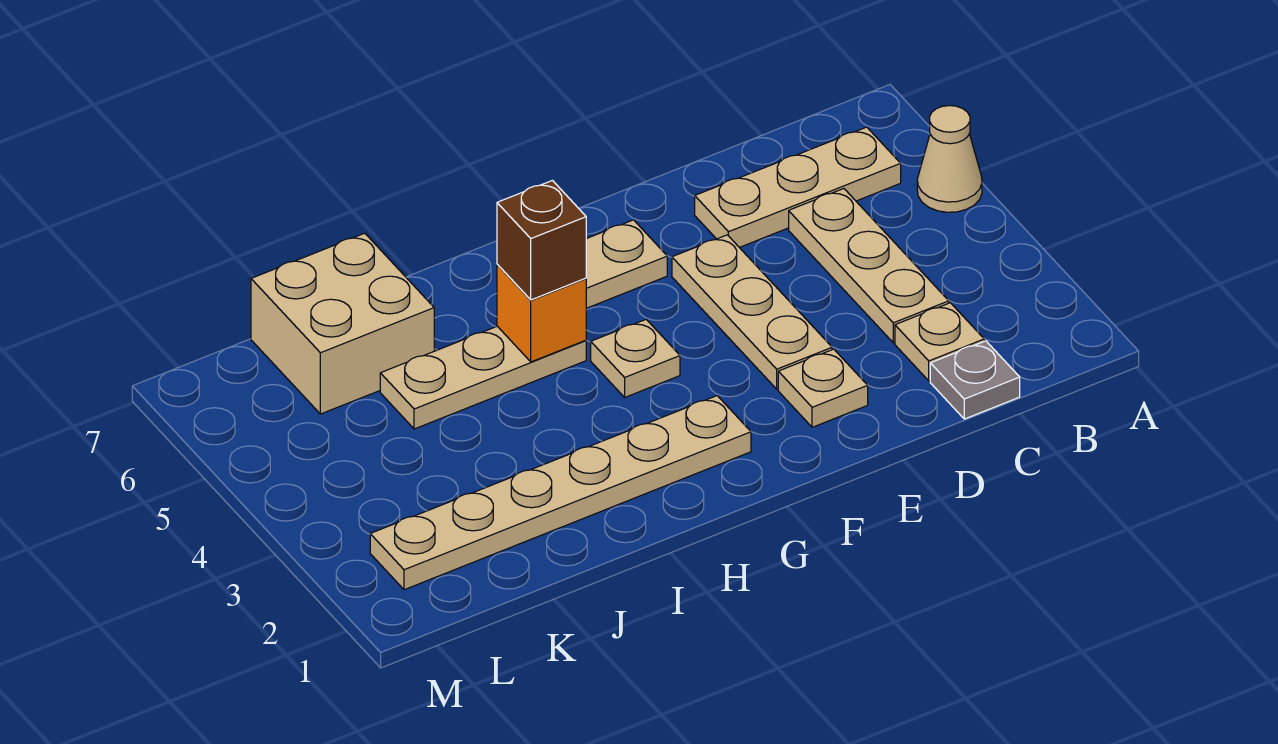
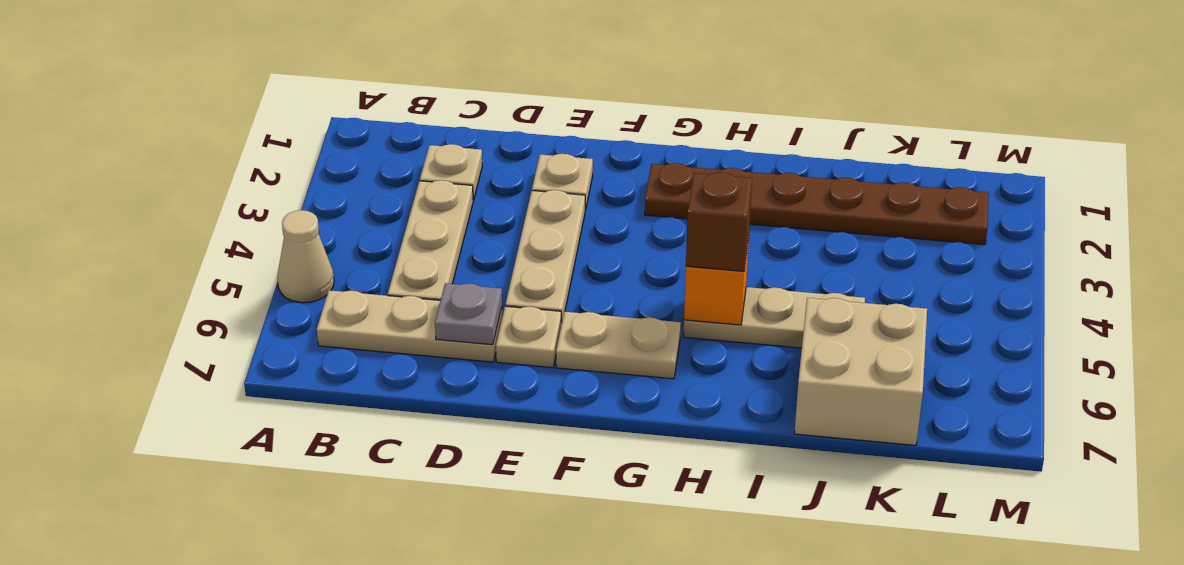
grey 1x1 plate [930,341,1020,419] -> grey 1x1 plate moved to [435,283,502,345]
tan 1x6 plate [370,396,751,590] -> brown 1x6 plate [645,163,989,245]
tan 1x1 plate [591,320,680,397] -> tan 1x1 plate moved to [496,306,562,368]

